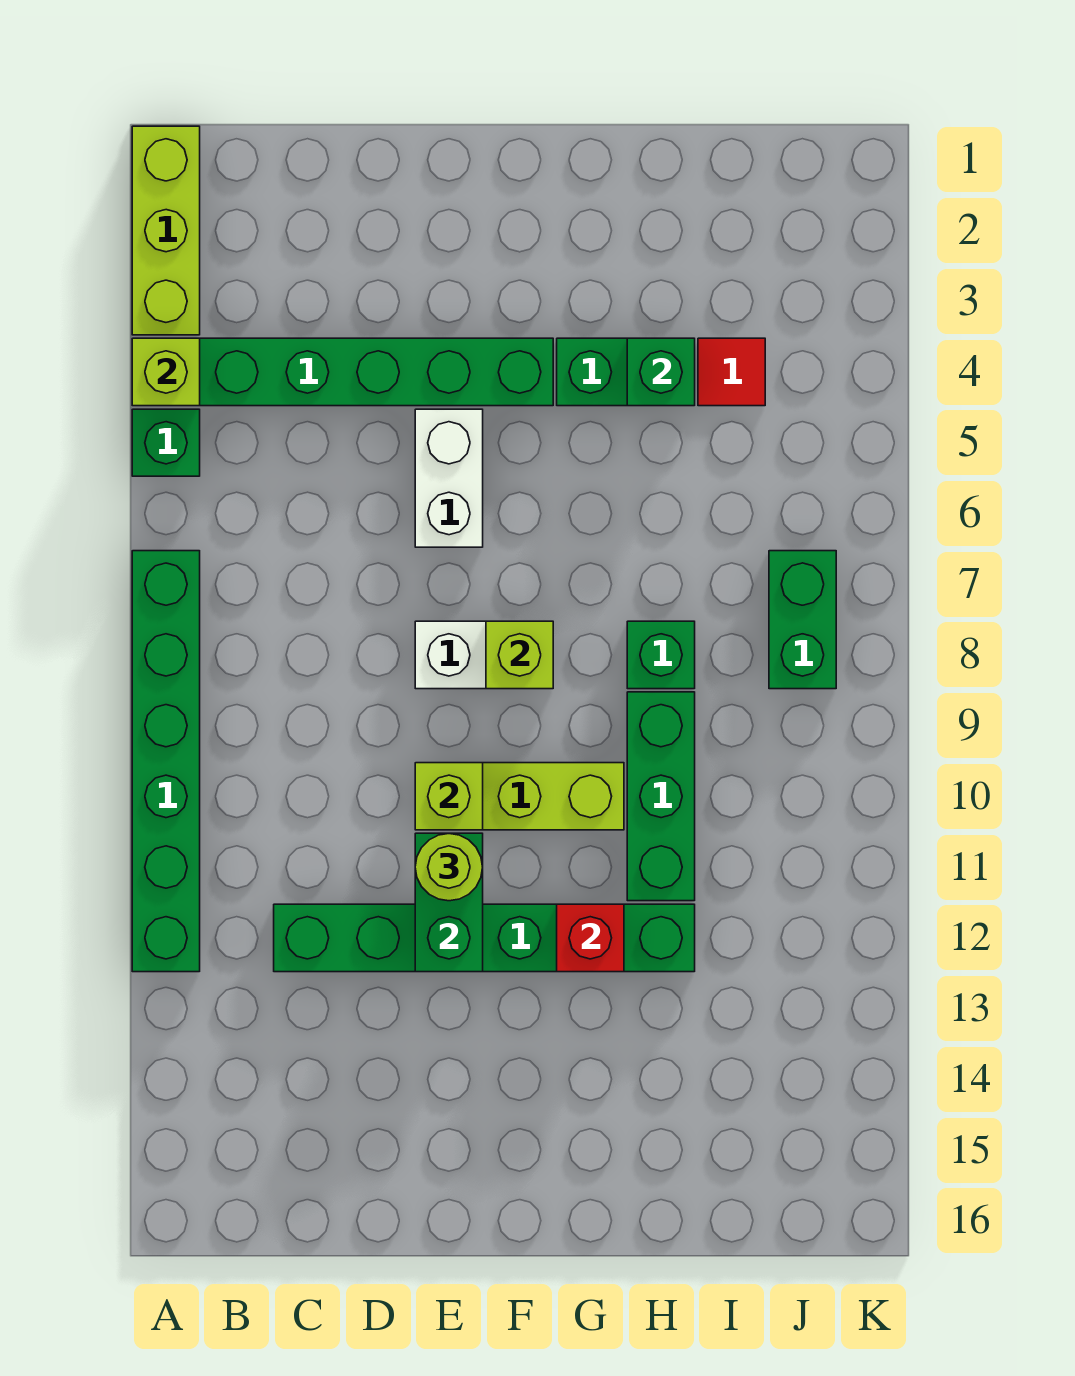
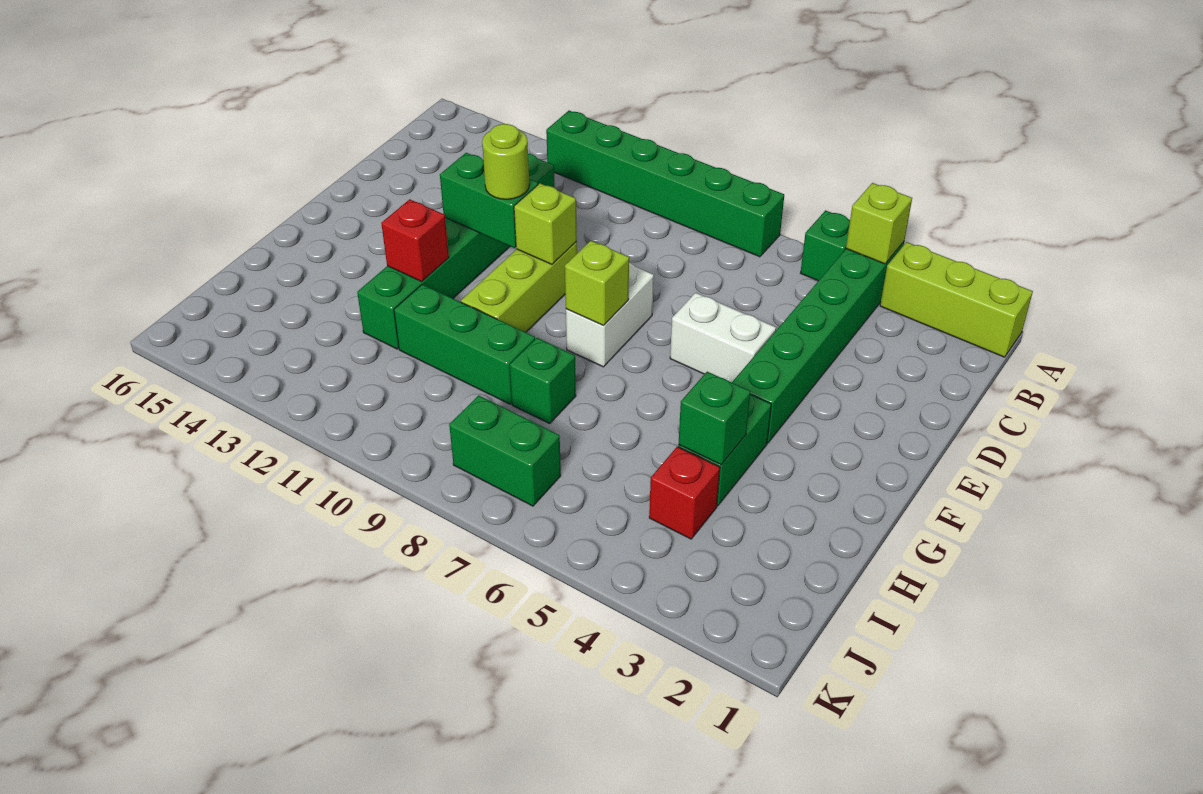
red 1x1 tile [698,338,765,406] -> red 1x1 brick [649,447,720,539]

